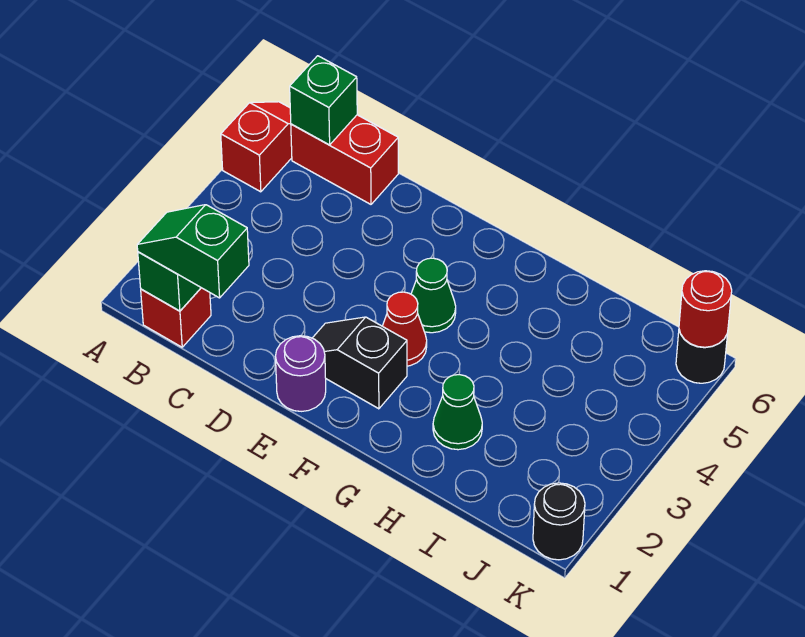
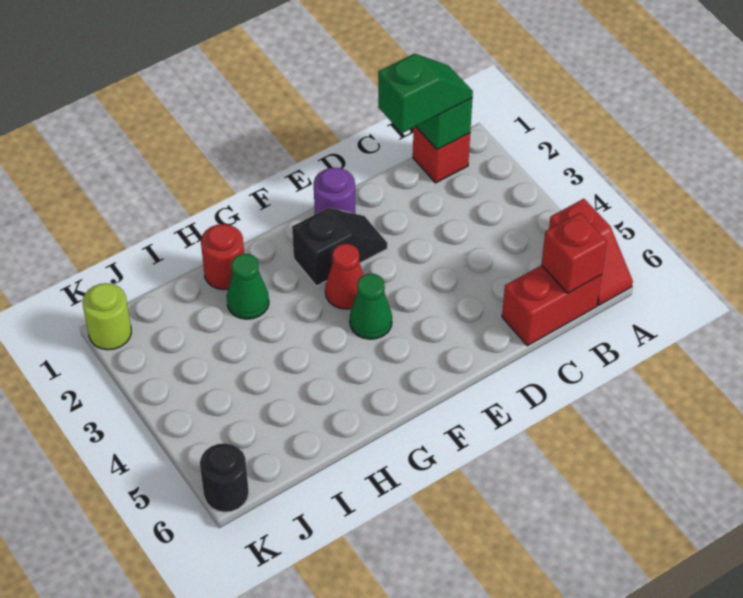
green 1x1 brick [290,56,357,145] -> red 1x1 brick [542,213,607,293]
black 1x1 round brick [533,483,585,560] -> lime 1x1 round brick [83,283,131,350]
red 1x1 round brick [679,271,732,347] -> red 1x1 round brick moved to [201,224,244,290]

